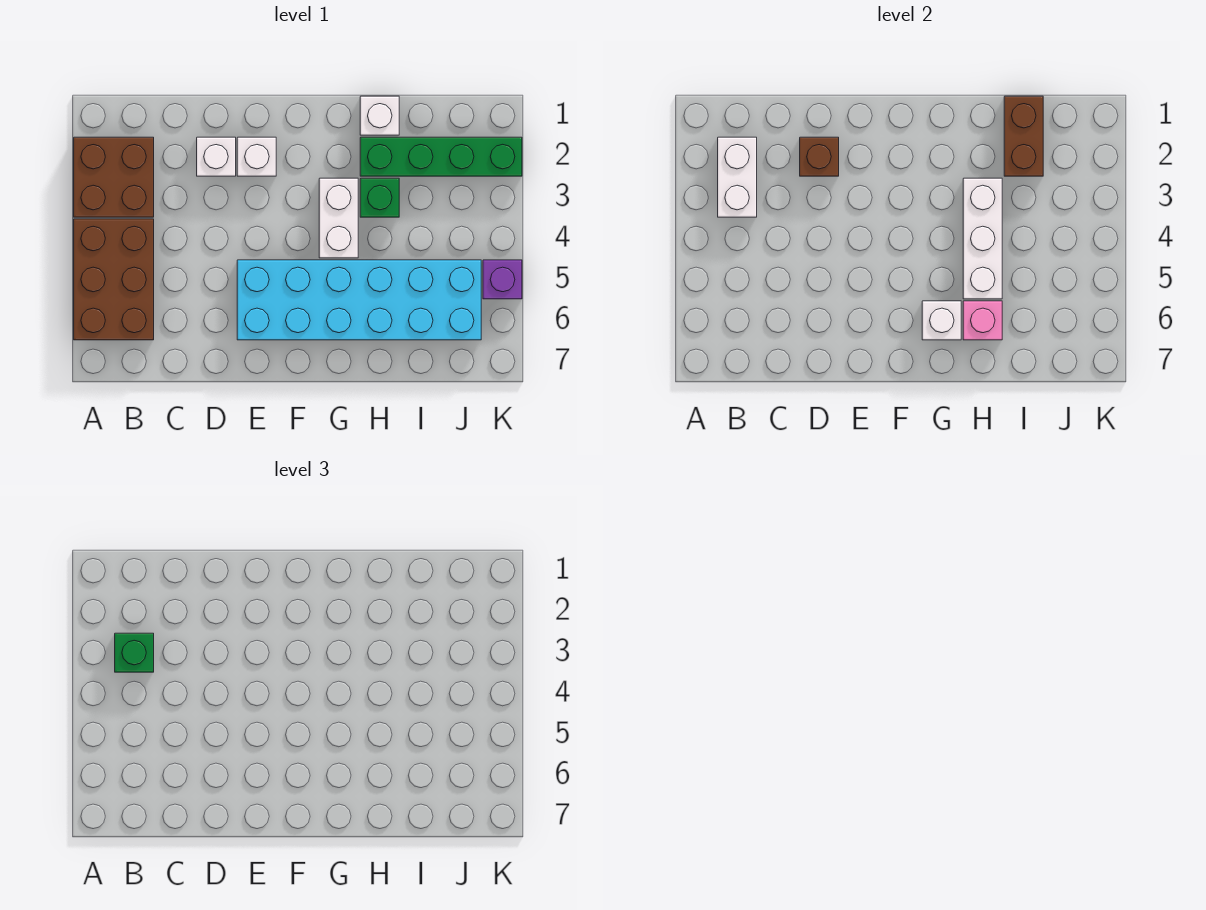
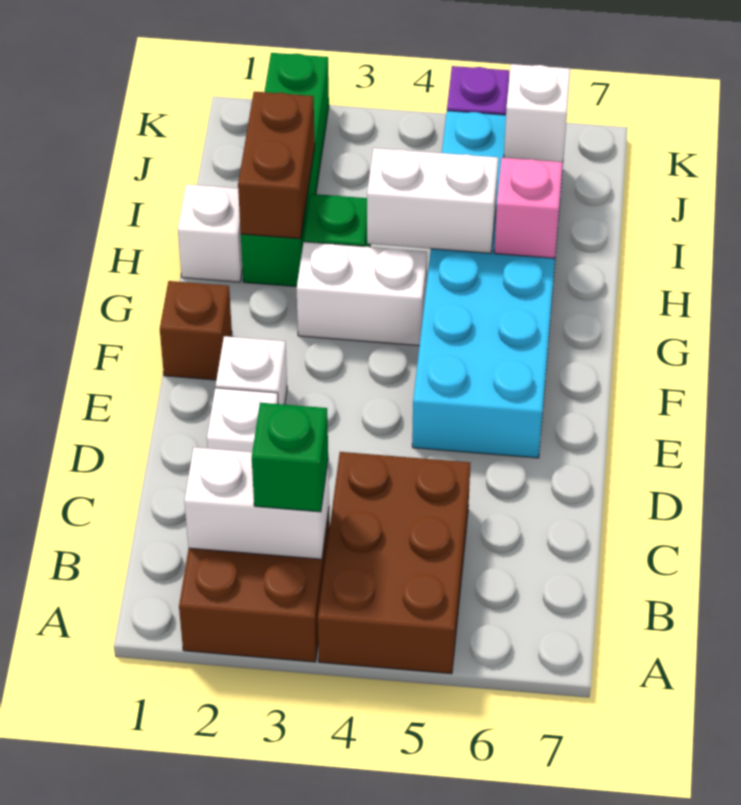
brown 2x3 brick [74,219,154,340] -> brown 2x3 brick turned to [318,452,470,674]
brown 1x1 brick [800,137,839,176] -> brown 1x1 brick moved to [160,281,232,380]
white 1x1 brick [922,301,961,340] -> white 1x1 brick moved to [504,64,570,162]
white 1x3 brick [963,178,1002,299] -> white 1x2 brick [367,148,498,253]
brown 1x2 brick [1004,96,1043,176] -> brown 1x2 brick turned to [238,92,315,239]

